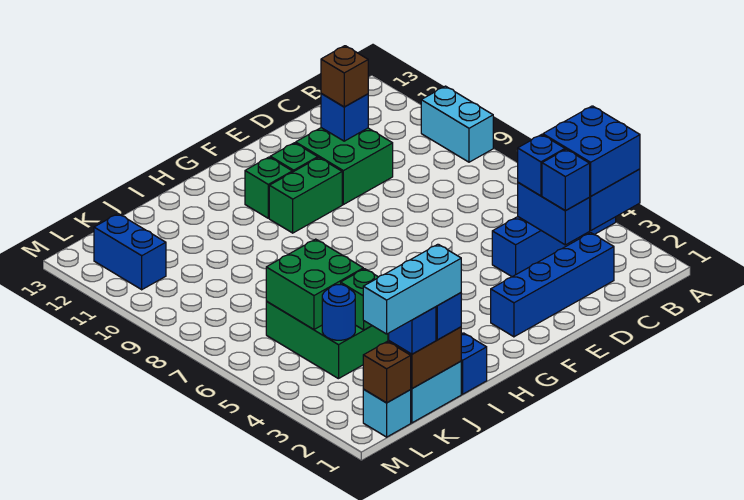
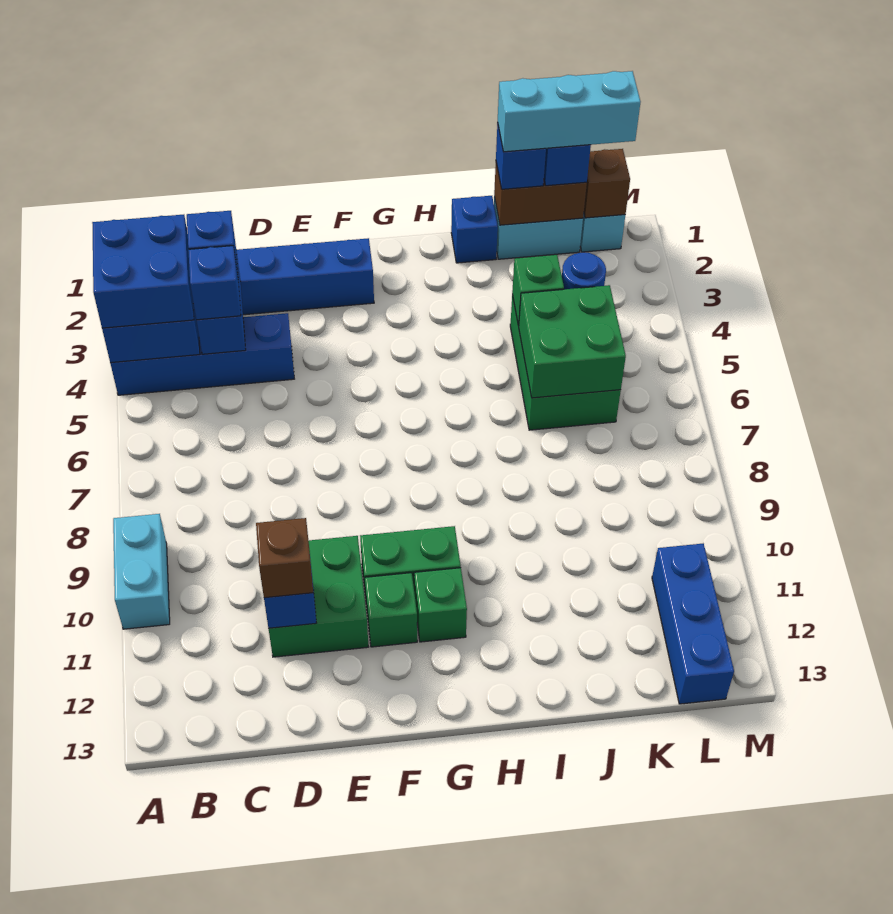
blue 1x2 brick [94,214,166,290] -> blue 1x3 brick [652,543,734,704]

